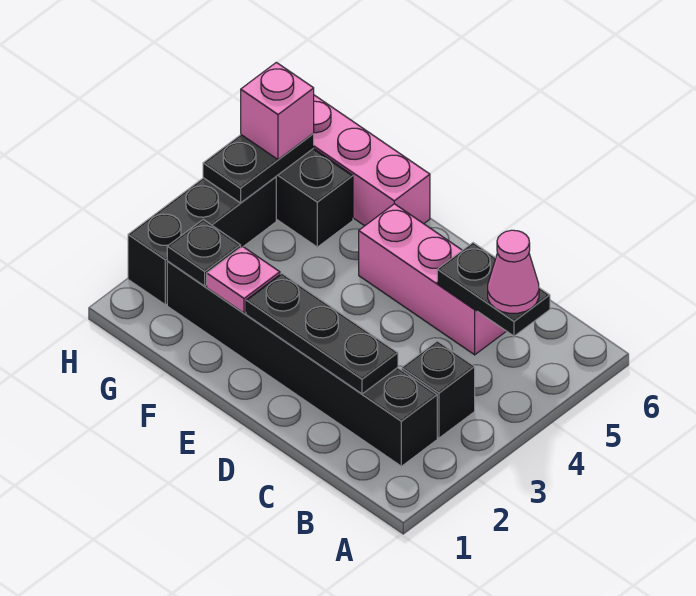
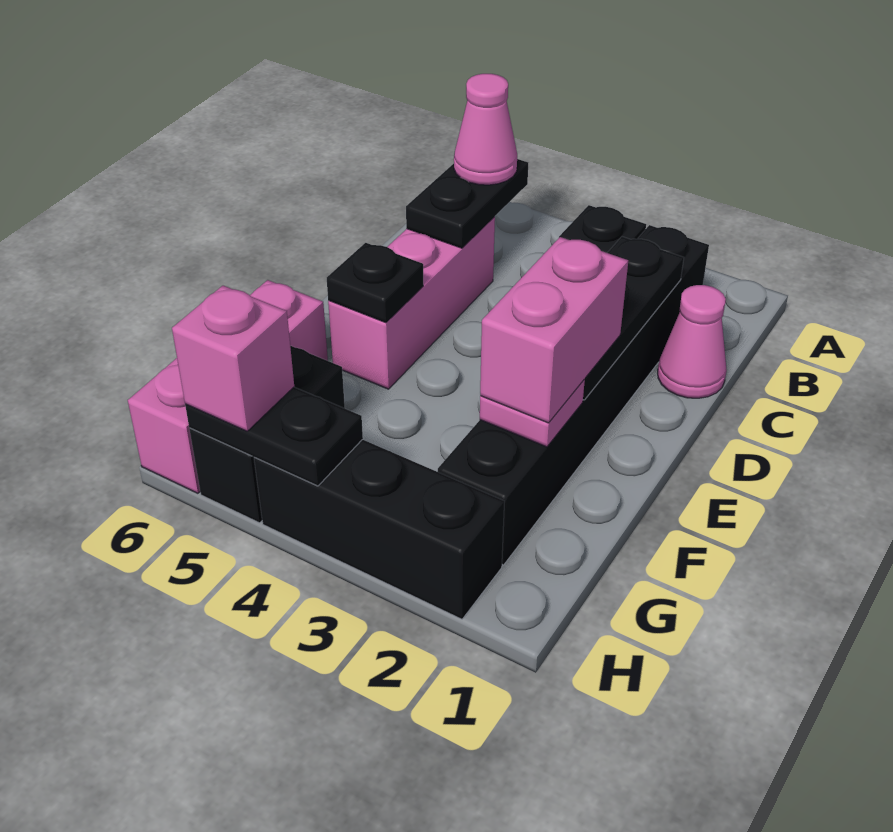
none -> pink 1x1 cone [658,285,727,398]
none -> pink 1x2 brick [480,237,628,423]
black 1x1 plate [167,220,241,286] -> black 1x1 plate moved to [327,243,423,323]

